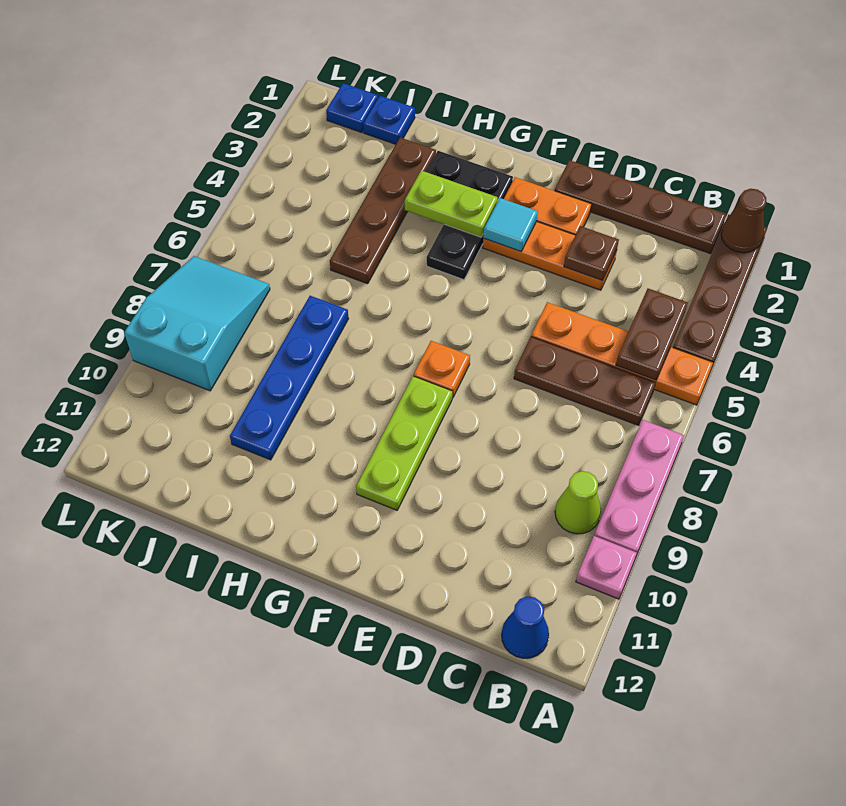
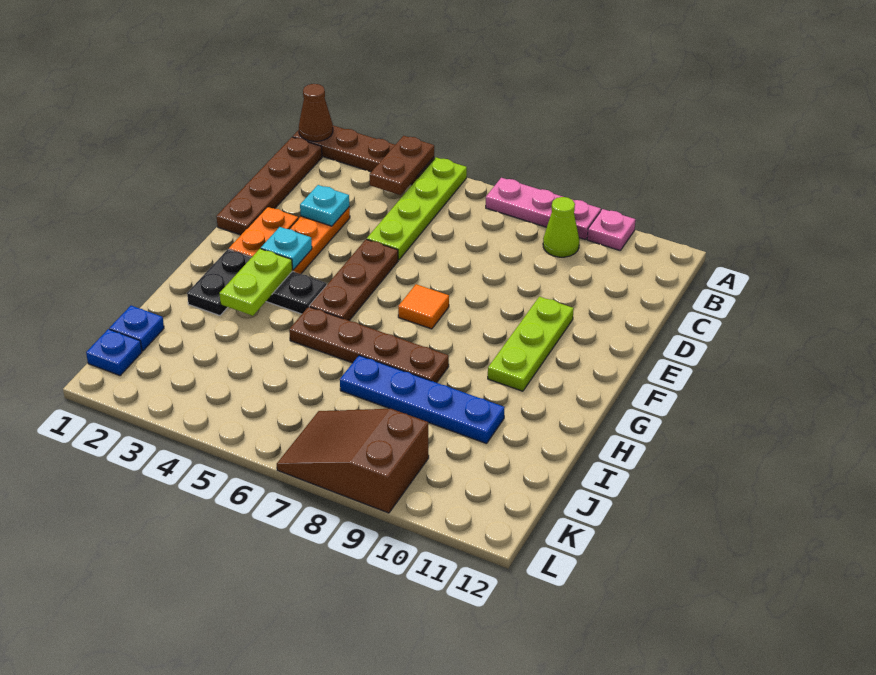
orange 1x4 plate [531,302,713,405] -> lime 1x4 plate [367,157,467,260]
brown 1x2 plate [616,289,688,380] -> brown 1x2 plate turned to [370,136,434,195]
brown 1x3 plate [514,337,655,426] -> brown 1x3 plate moved to [309,239,398,321]
blue 1x1 cone [502,596,549,658] -> none
brown 1x1 plate [564,226,619,281] -> cyan 1x1 plate [300,185,349,226]
cyan 1x1 tile [483,198,538,251] -> cyan 1x1 plate [261,227,312,270]
orange 1x1 plate [414,341,470,398] -> orange 1x1 tile [398,284,449,329]
lime 1x3 plate [356,376,452,510] -> lime 1x3 plate turned to [488,297,574,391]
brown 1x4 plate [330,138,436,284] -> brown 1x4 plate moved to [289,307,449,383]
cyan 2x3 slope [124,256,270,391] -> brown 2x3 slope [277,409,429,513]

